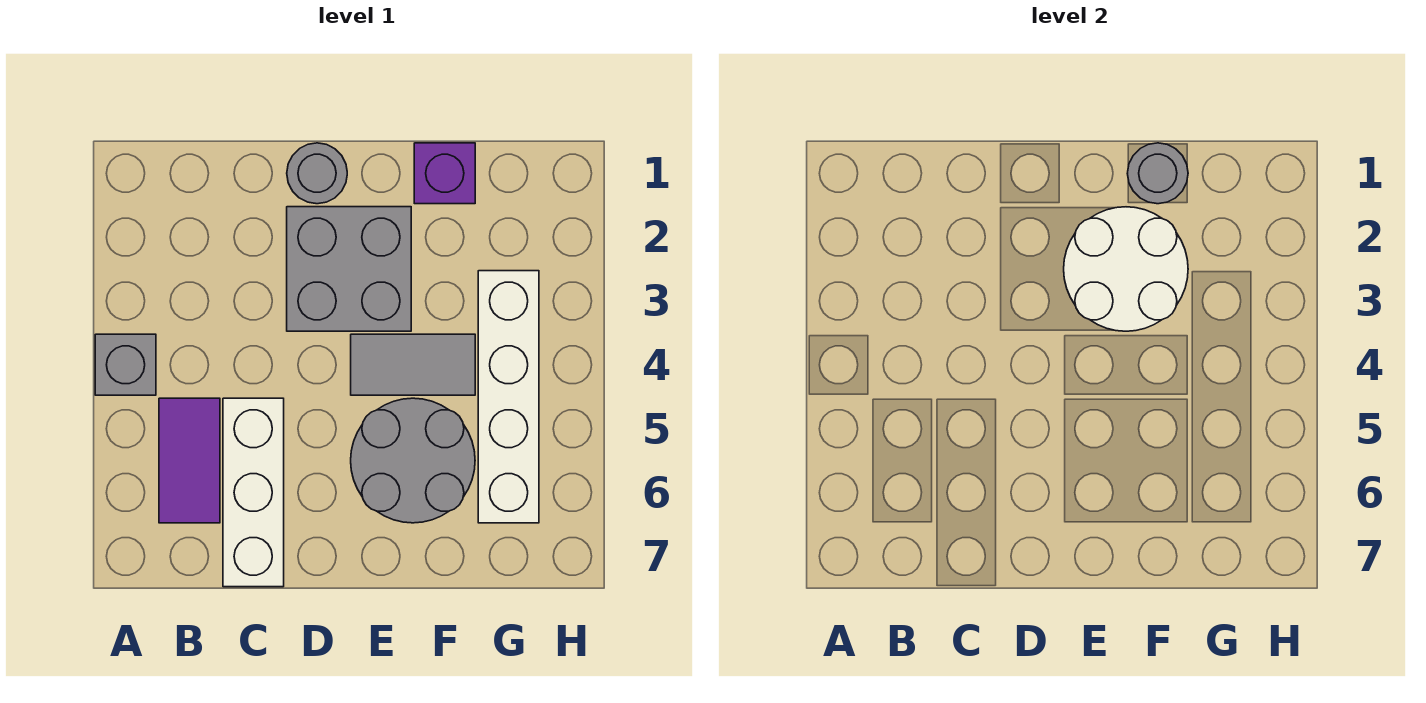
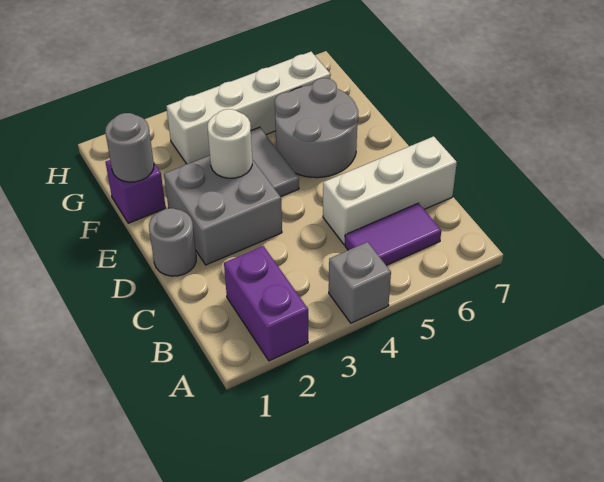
none -> purple 1x2 brick [224,246,308,361]
white 2x2 round brick [1064,207,1188,331] -> white 1x1 round brick [208,109,252,178]

